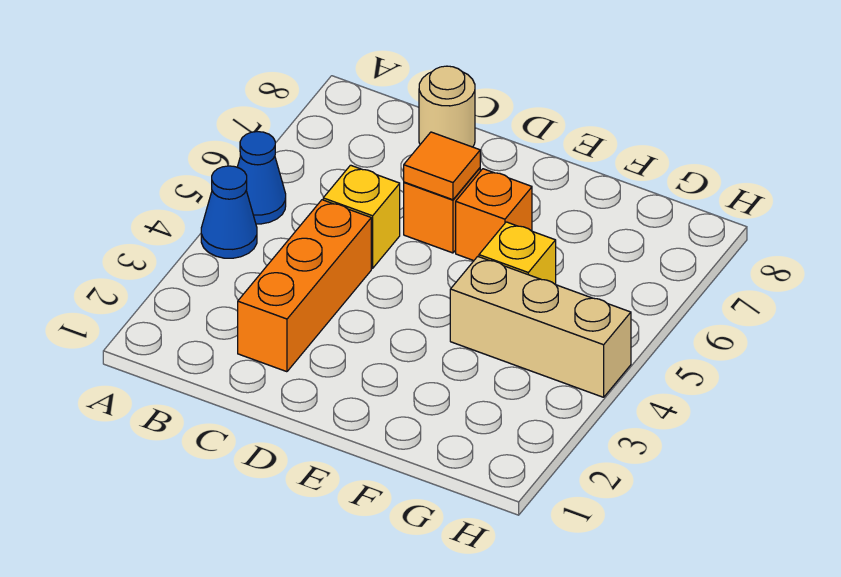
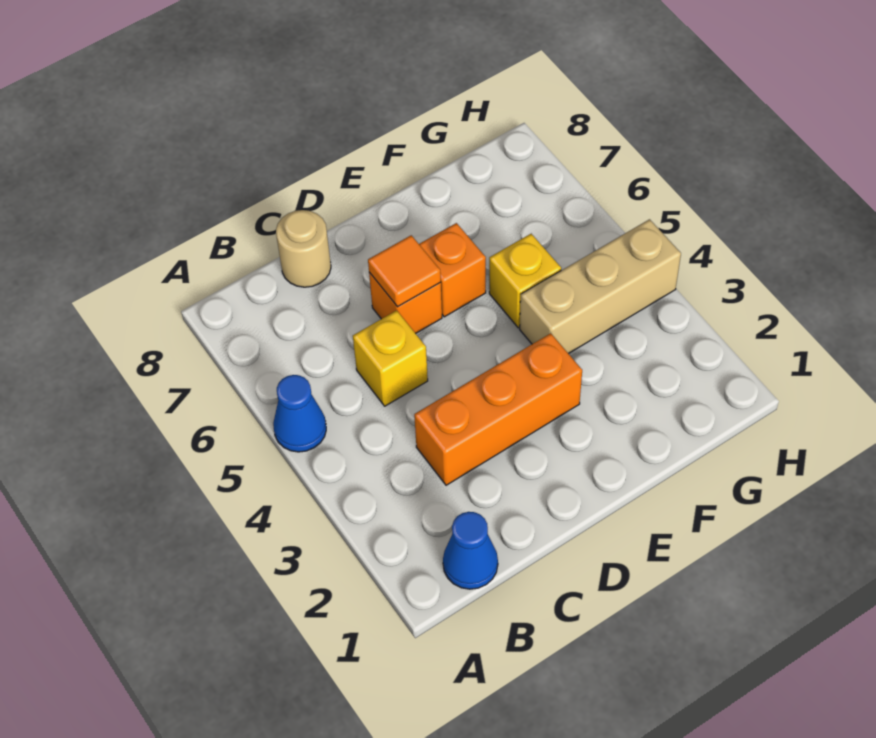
blue 1x1 cone [201,166,257,258] -> blue 1x1 cone moved to [443,512,498,589]
orange 1x3 brick [238,200,371,372] -> orange 1x3 brick turned to [414,333,582,485]

